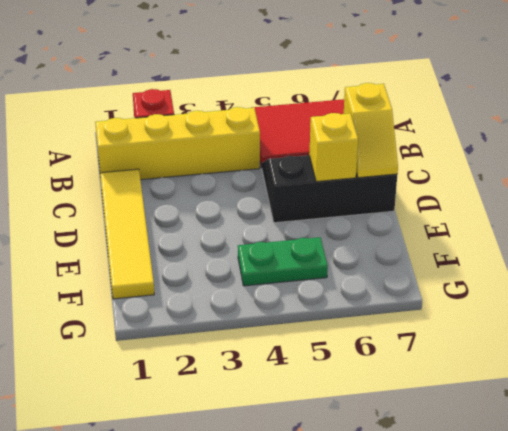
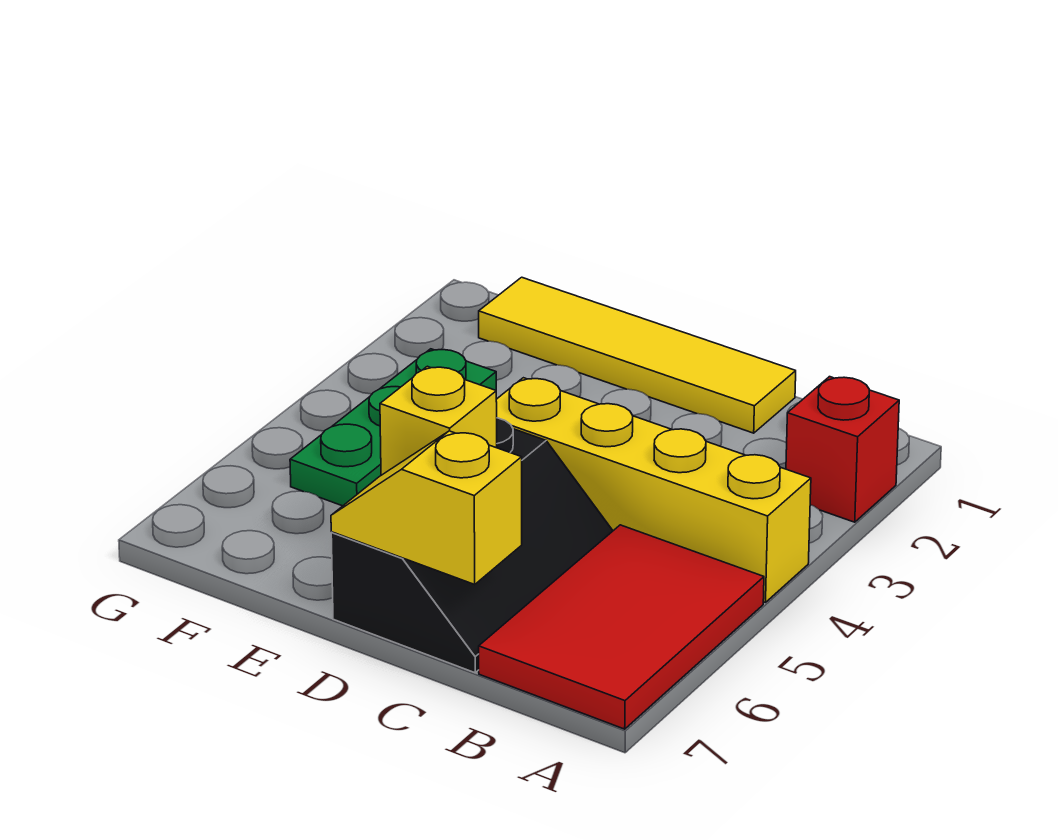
yellow 1x4 brick [95,107,260,180] -> yellow 1x4 brick turned to [496,378,811,603]
green 1x2 plate [238,237,328,286] -> green 1x3 plate [290,349,496,506]

